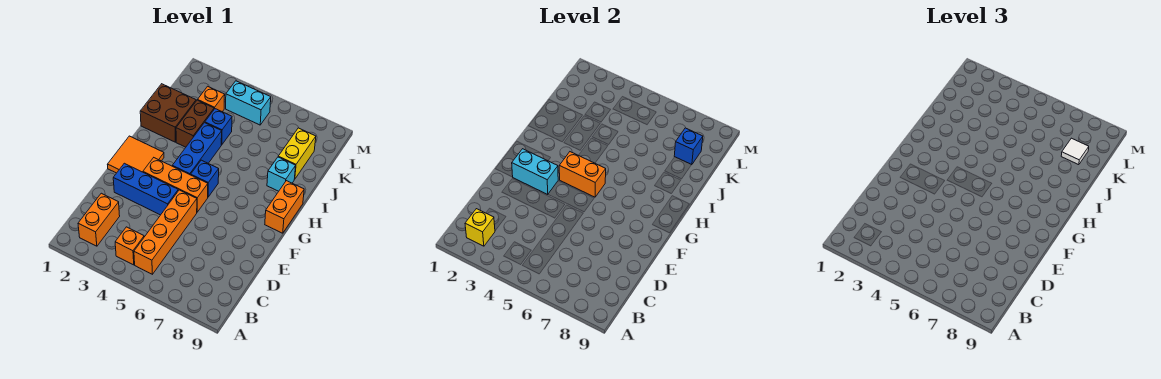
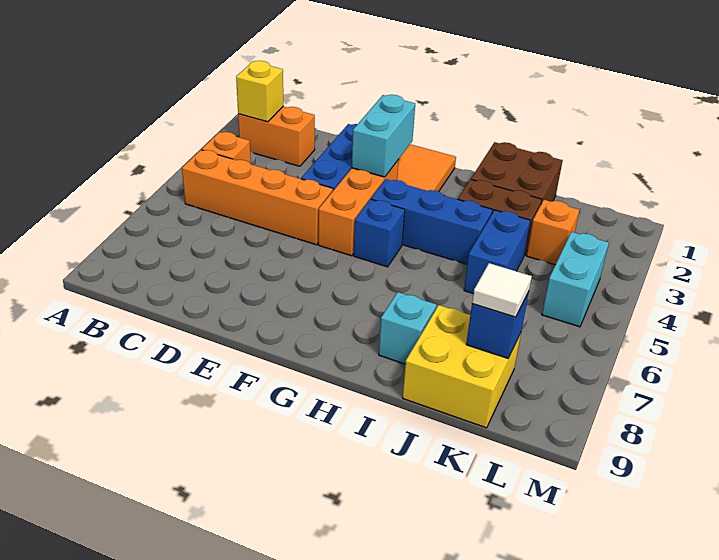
orange 1x2 brick [559,152,606,197] -> none
orange 1x2 brick [265,181,304,233] -> none
blue 1x1 brick [205,109,232,145] -> blue 1x2 brick [464,210,530,293]
yellow 1x2 brick [278,128,316,178] -> yellow 2x2 brick [403,305,521,428]

